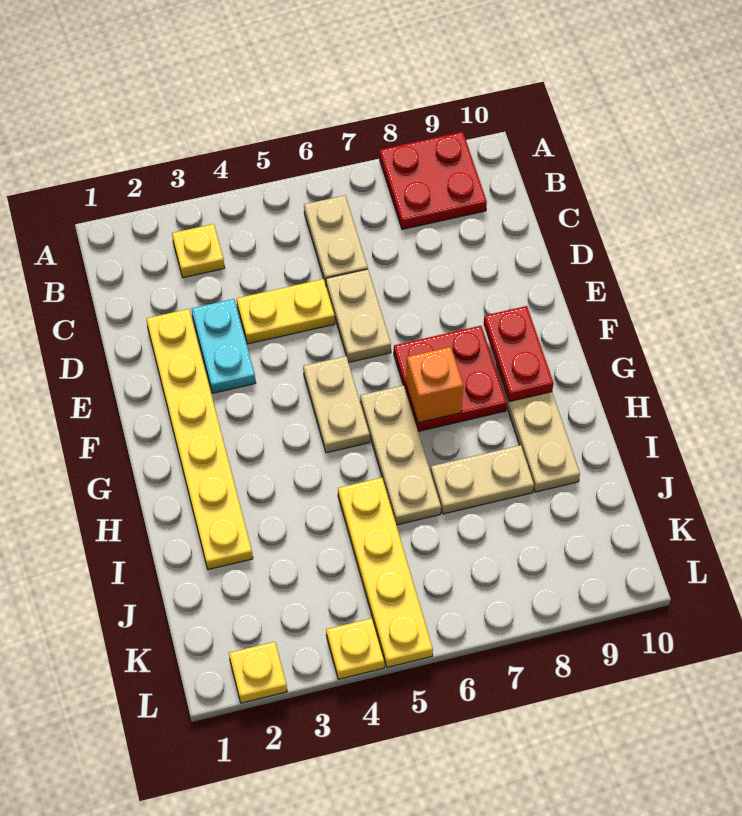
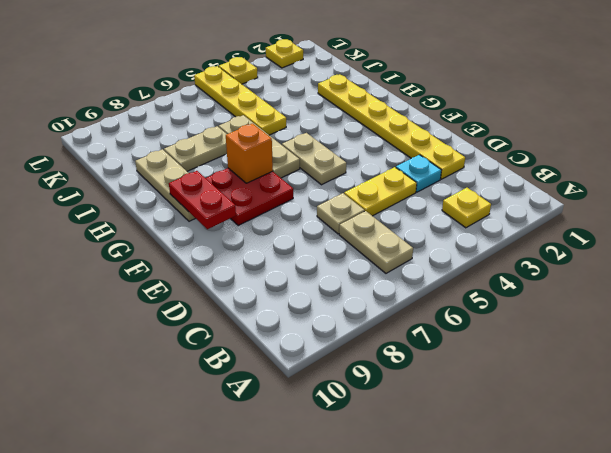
red 2x2 plate [380,132,487,229] -> none
cyan 1x2 plate [192,299,256,393] -> cyan 1x1 plate [396,155,441,192]
tan 1x2 plate [326,269,391,362] -> tan 1x1 plate [317,193,365,234]

